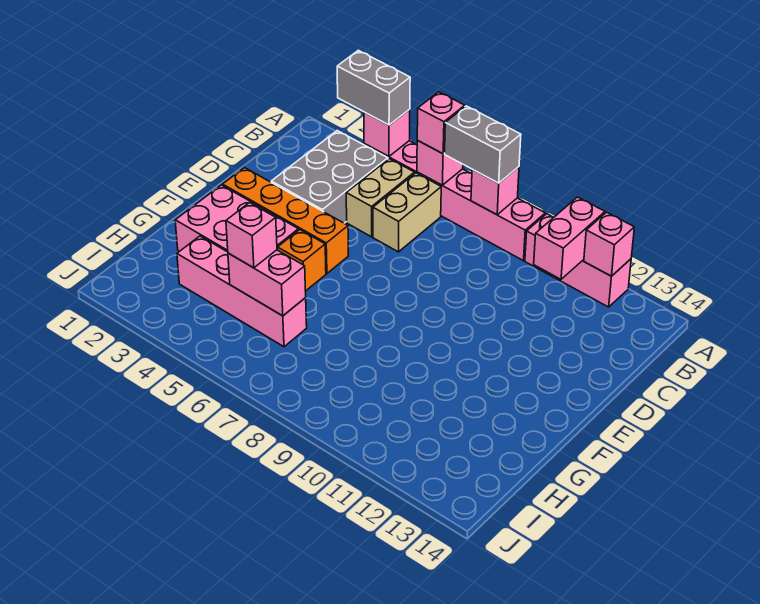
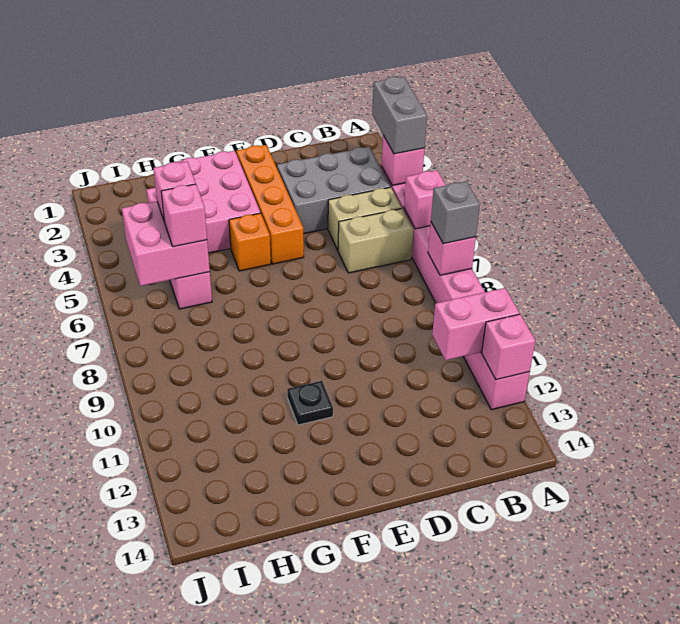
pink 1x1 brick [417,92,465,154] -> pink 1x1 brick moved to [161,184,207,247]
grey 1x2 brick [445,106,521,183] -> grey 1x1 brick [431,181,480,244]
none -> black 1x1 plate [287,381,333,425]
pink 1x2 brick [228,250,306,316] -> pink 2x2 brick [122,201,210,286]

